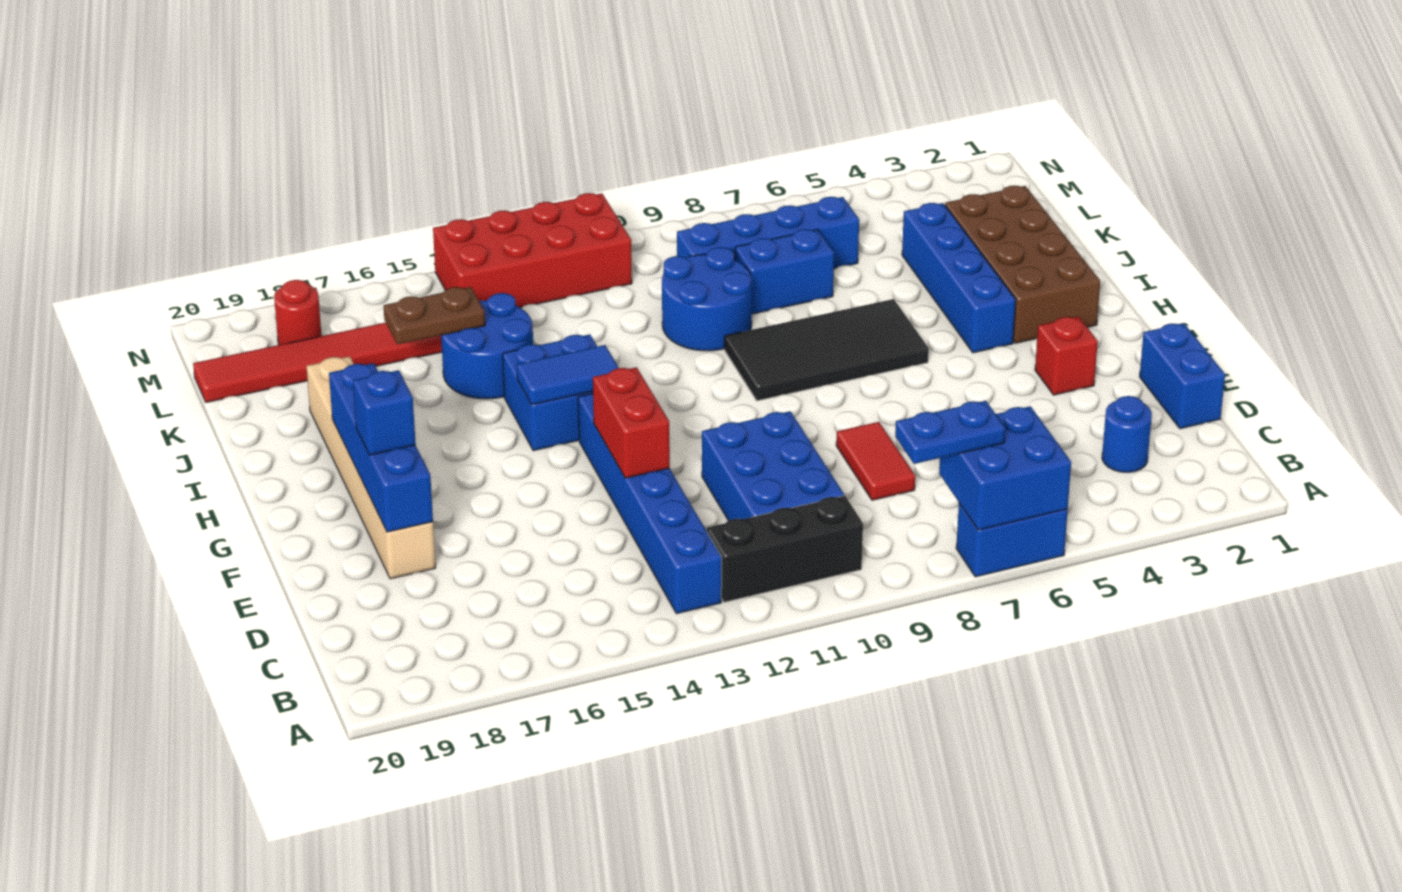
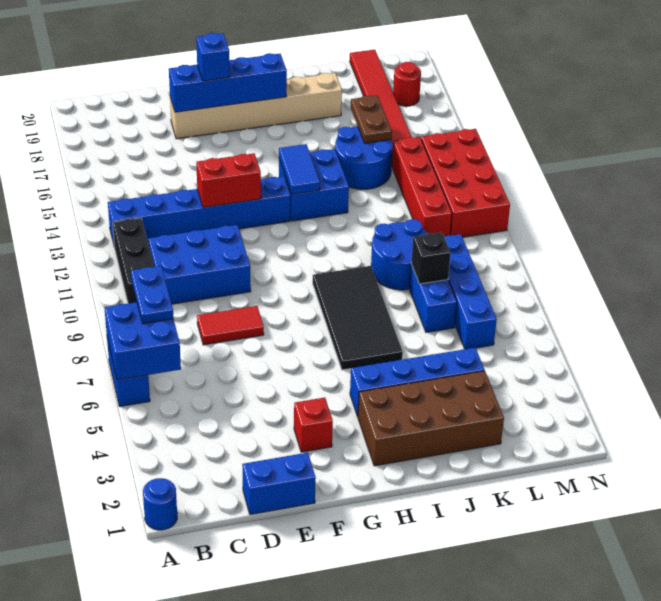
blue 1x1 round brick [1102,396,1152,472] -> blue 1x1 round brick moved to [143,478,177,530]
none -> black 1x1 brick [411,232,451,284]
none -> red 1x4 brick [392,137,452,237]

